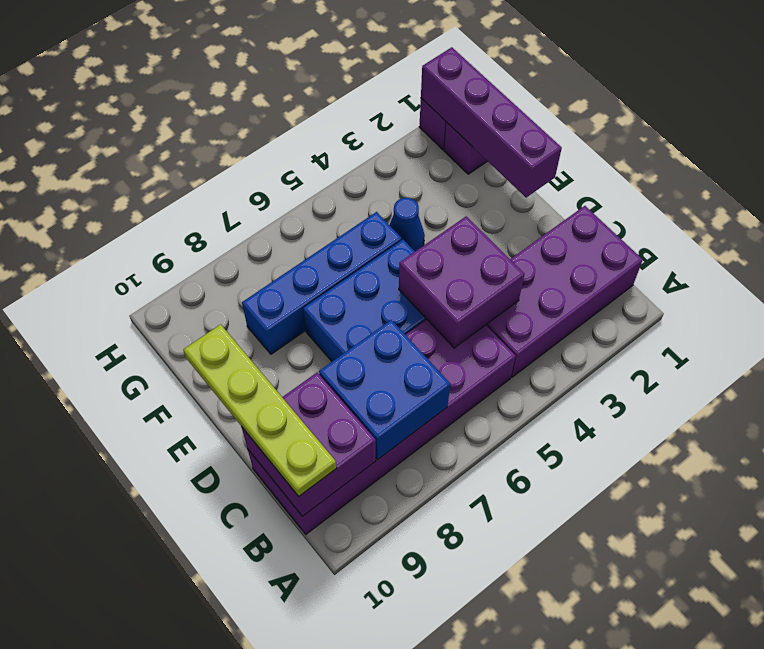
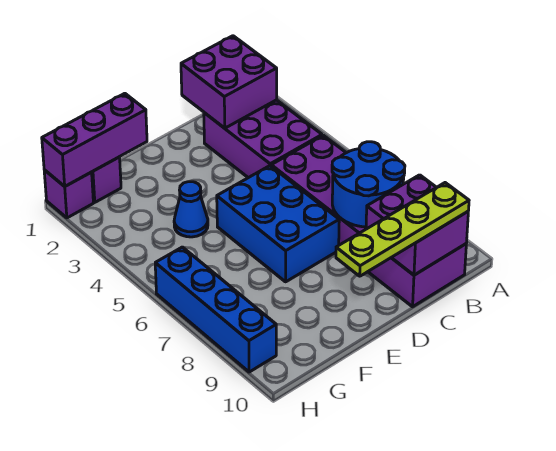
purple 2x4 brick [486,206,643,377] -> purple 2x3 brick [204,100,322,178]
blue 2x2 brick [319,320,450,460] -> blue 2x2 round brick [332,142,405,227]
purple 2x2 brick [399,216,524,348] -> purple 2x2 brick moved to [181,36,277,128]
purple 1x4 brick [421,47,562,197] -> purple 1x3 brick [42,93,147,186]
blue 1x4 brick [242,212,402,354] -> blue 1x4 brick moved to [155,247,276,372]

